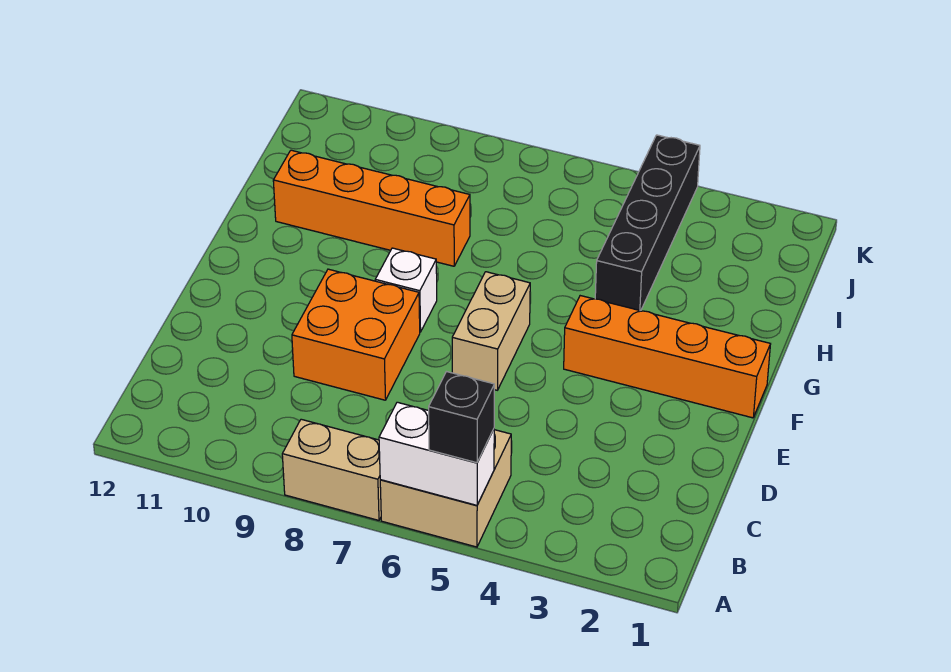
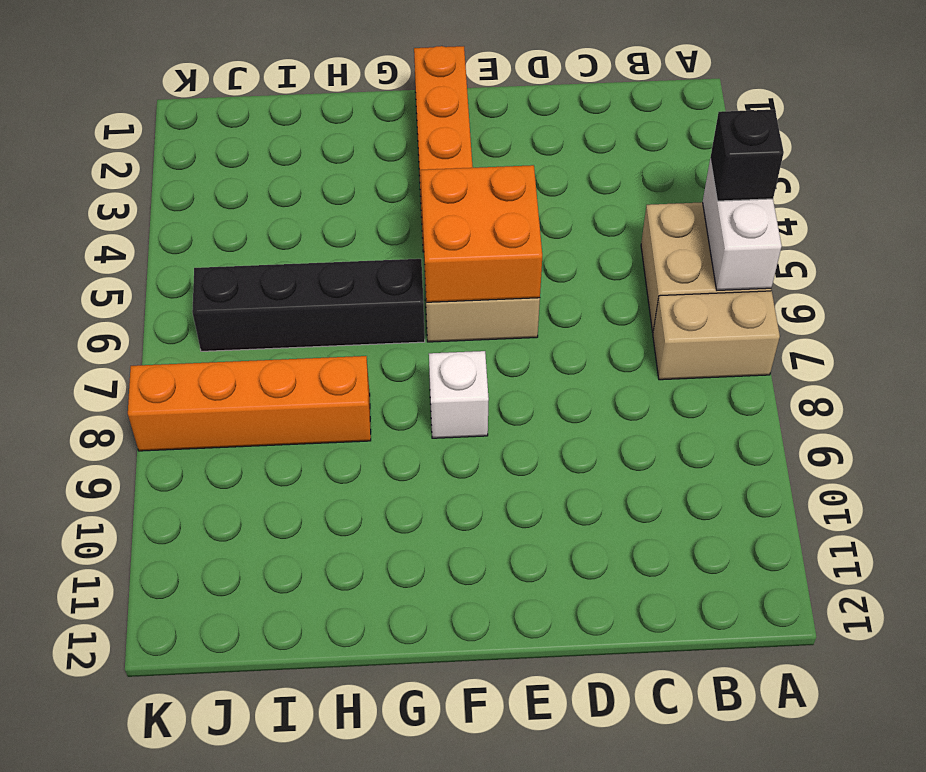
tan 1x2 brick [282,419,381,520] -> tan 1x2 brick turned to [653,291,780,380]
orange 2x2 brick [292,269,420,400] -> orange 2x2 brick moved to [421,165,542,302]
black 1x4 brick [595,135,700,311] -> black 1x4 brick moved to [192,259,425,351]
orange 1x4 brick [273,150,470,266] -> orange 1x4 brick turned to [128,356,371,451]

